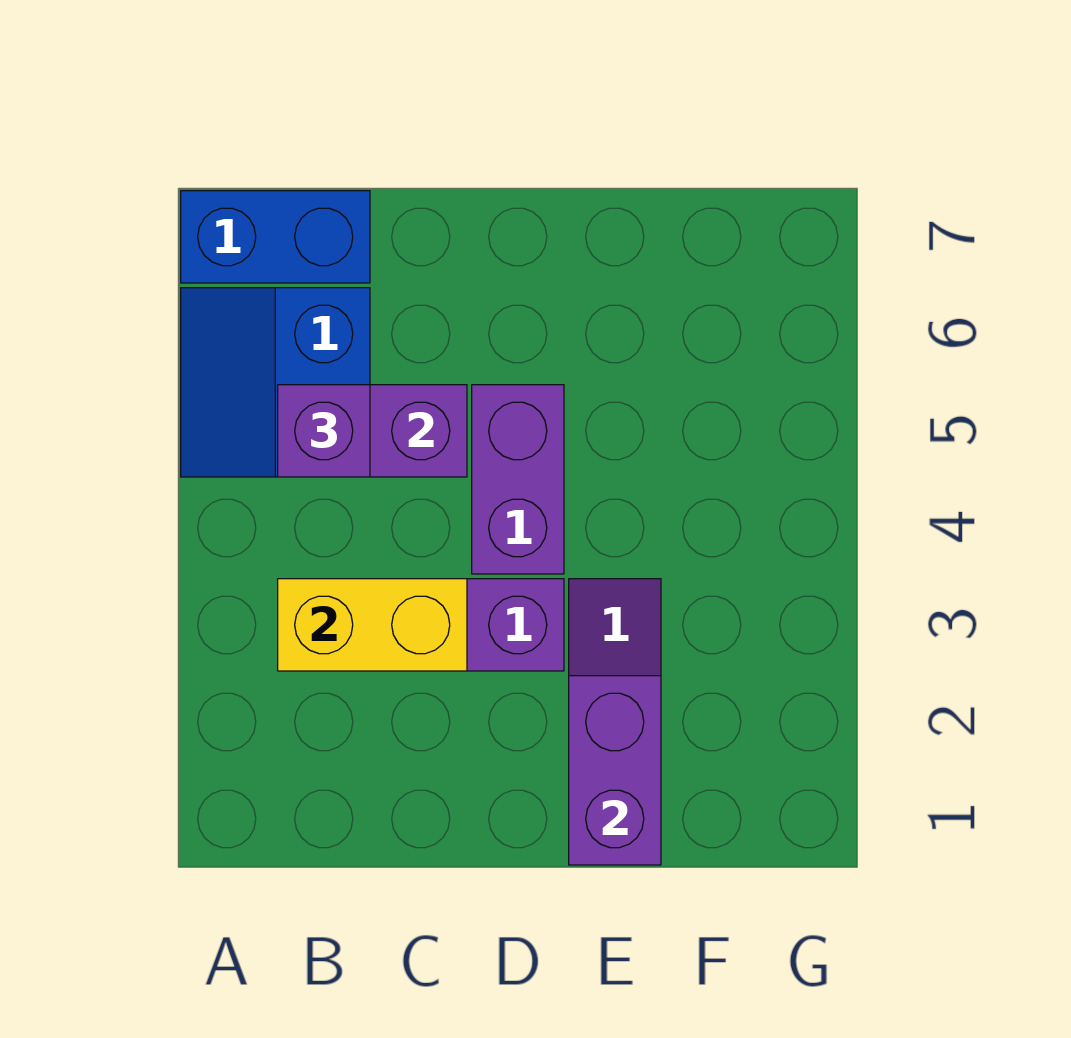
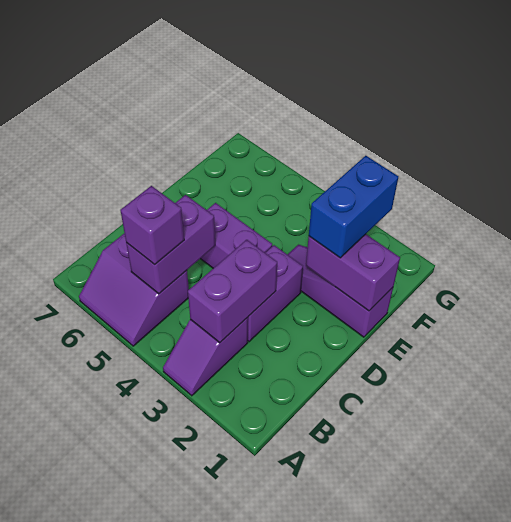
none -> purple 1x2 slope [163,317,248,396]
blue 2x2 slope [181,288,370,477] -> purple 2x2 slope [79,233,189,346]
blue 1x2 brick [181,191,370,283] -> blue 1x2 brick moved to [309,156,399,258]
yellow 1x2 brick [278,579,467,671] -> purple 1x2 brick [188,240,277,343]

